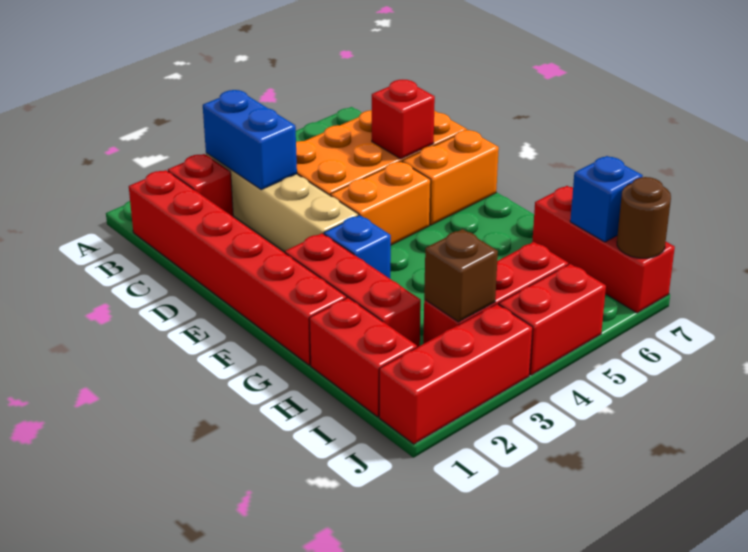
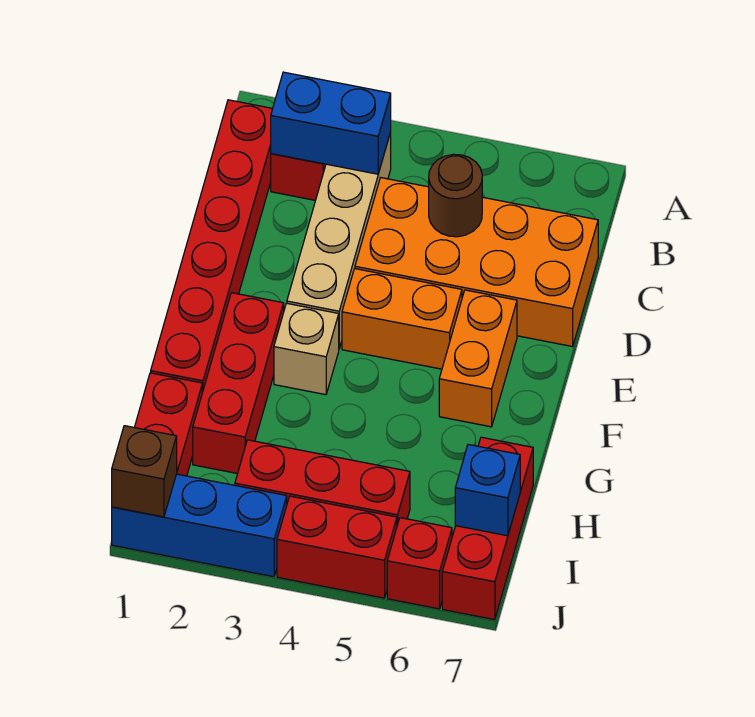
blue 1x2 brick [203,90,297,190] -> blue 1x2 brick turned to [271,72,391,174]
red 1x1 brick [372,80,435,159] -> red 1x1 brick moved to [387,518,452,609]
orange 1x2 brick [402,130,499,225] -> orange 1x2 brick turned to [439,290,517,427]
blue 1x1 brick [324,215,391,279] -> tan 1x1 brick [274,303,339,395]
brown 1x1 brick [424,229,498,322] -> brown 1x1 brick moved to [112,426,177,517]
red 1x3 brick [379,304,533,444] -> blue 1x3 brick [112,474,287,577]
brown 1x1 round brick [617,177,671,258] -> brown 1x1 round brick moved to [429,154,482,237]

